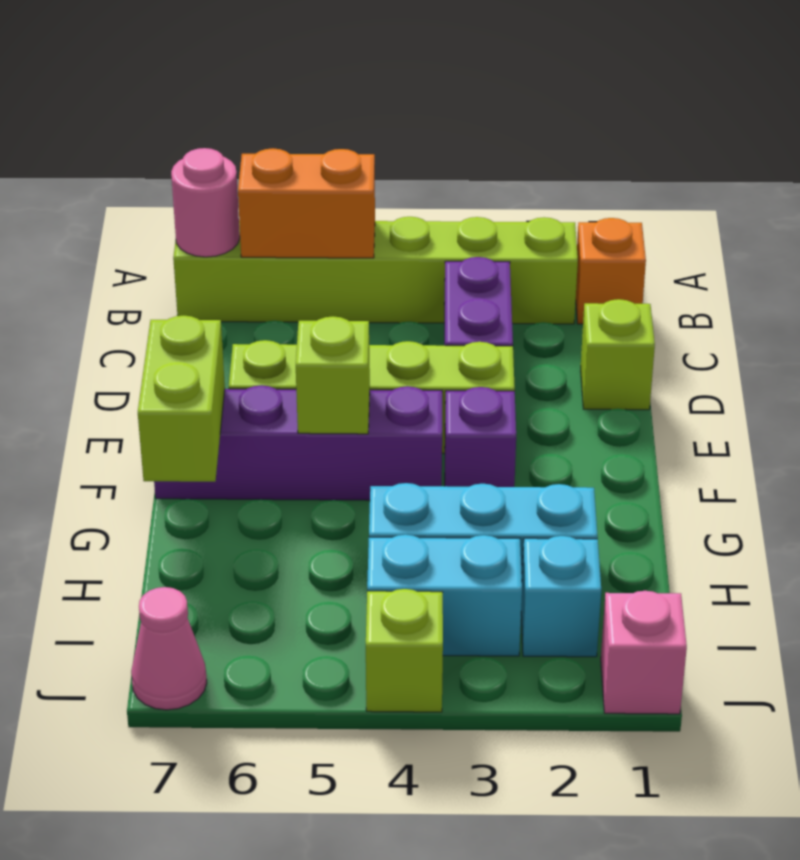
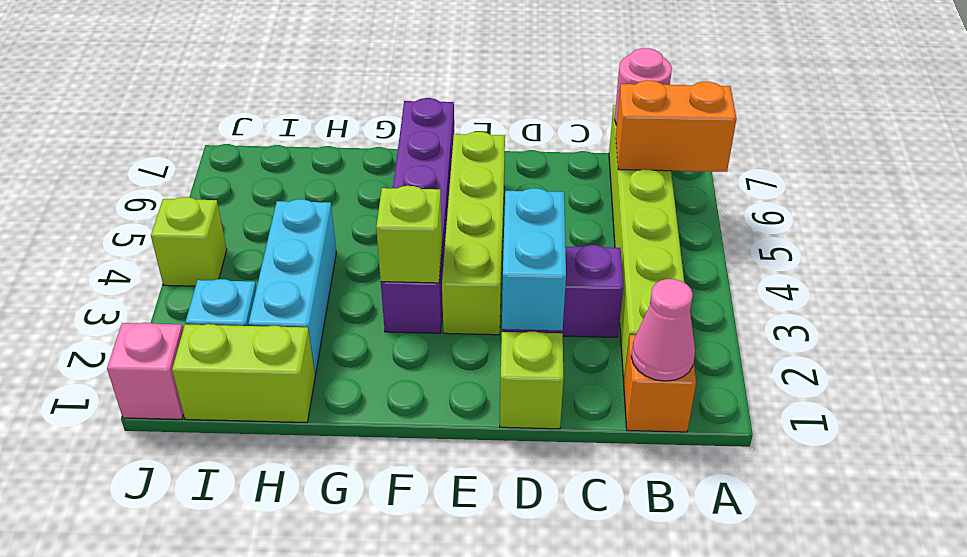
orange 1x2 brick [238,148,375,258] -> orange 1x2 brick turned to [616,80,737,172]
lime 1x1 brick [296,316,370,434] -> lime 1x1 brick moved to [376,186,442,283]
lime 1x2 brick [138,315,225,482] -> lime 1x2 brick moved to [172,324,315,422]
cyan 1x2 brick [367,535,522,656] -> cyan 1x2 brick moved to [502,188,566,330]
pink 1x1 cone [131,587,207,710] -> pink 1x1 cone moved to [631,279,695,381]

